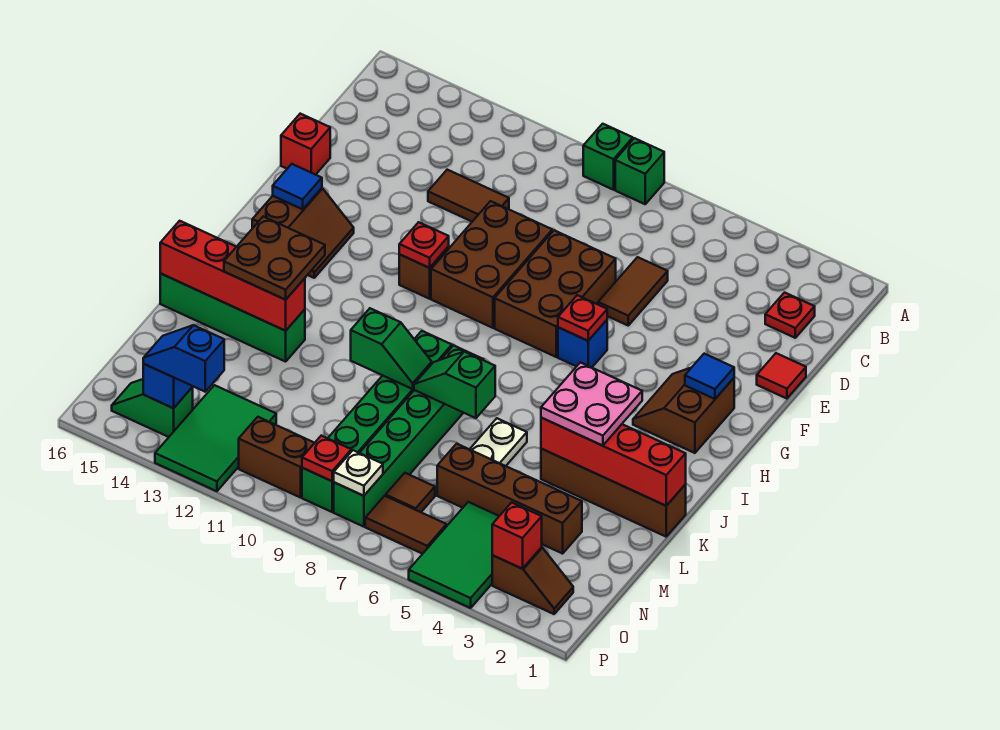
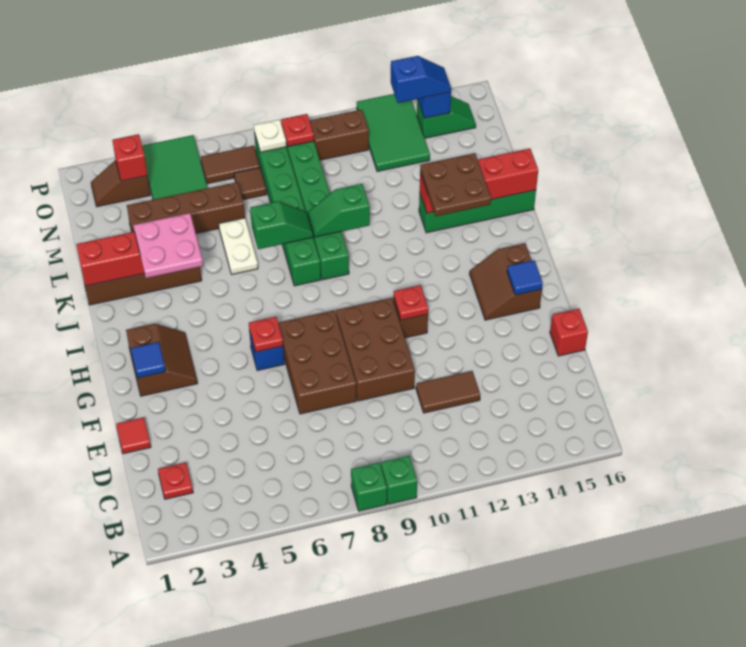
brown 1x2 tile [598,257,668,325] -> none

